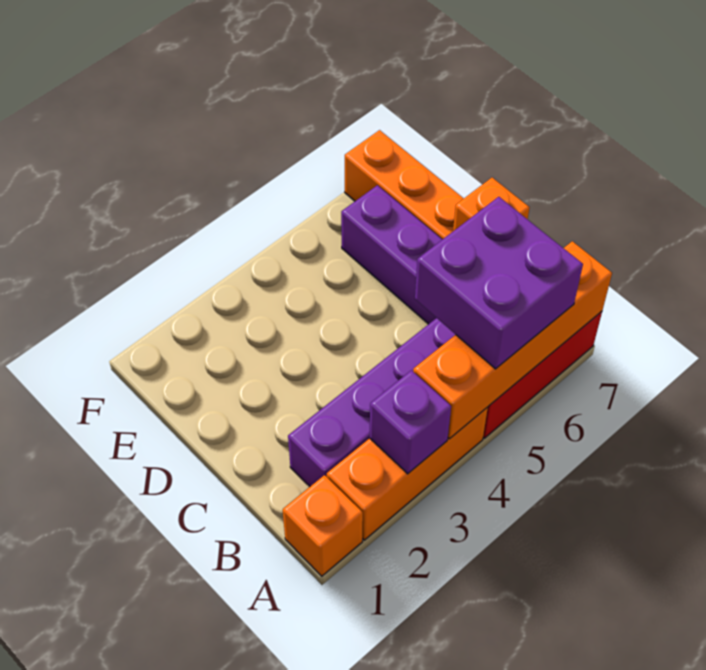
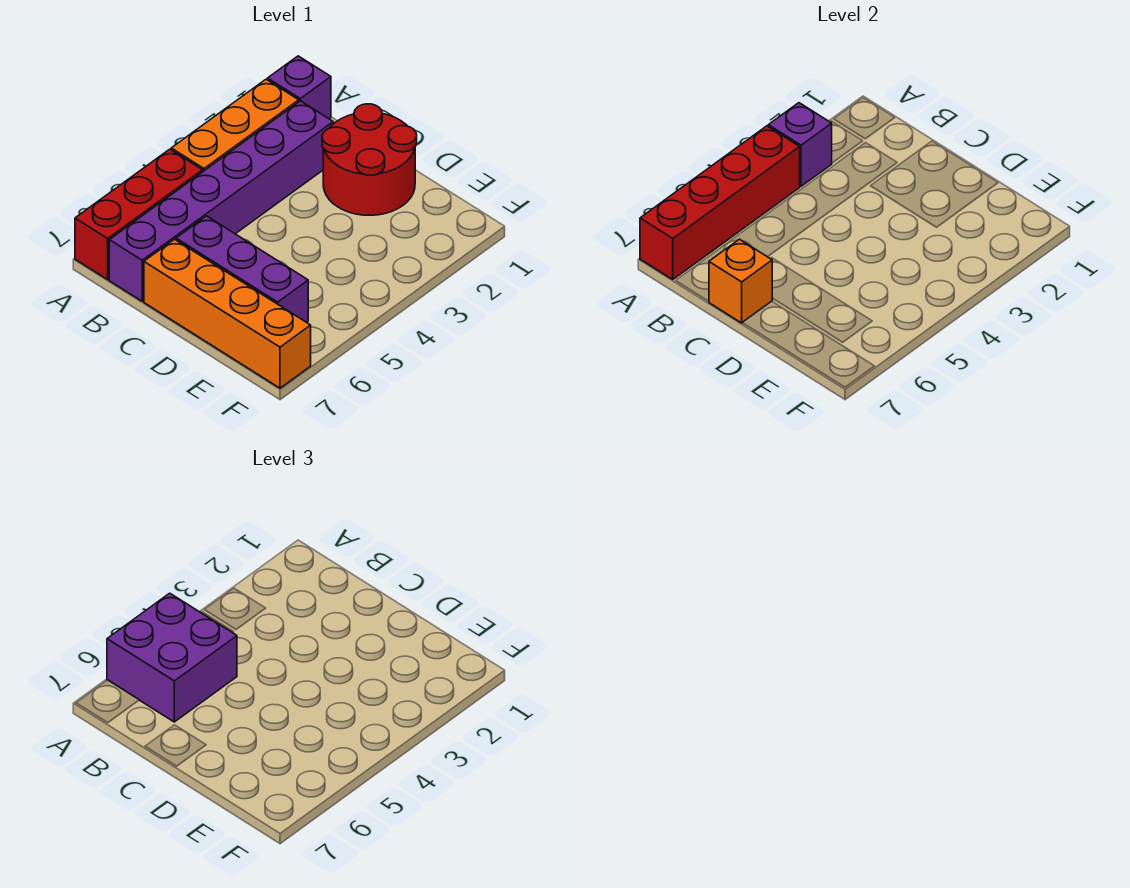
orange 1x1 brick [283,475,363,576] -> purple 1x1 brick [268,56,331,119]
orange 1x4 brick [413,241,612,439] -> red 1x4 brick [640,126,800,279]
none -> red 2x2 round brick [322,104,417,215]

